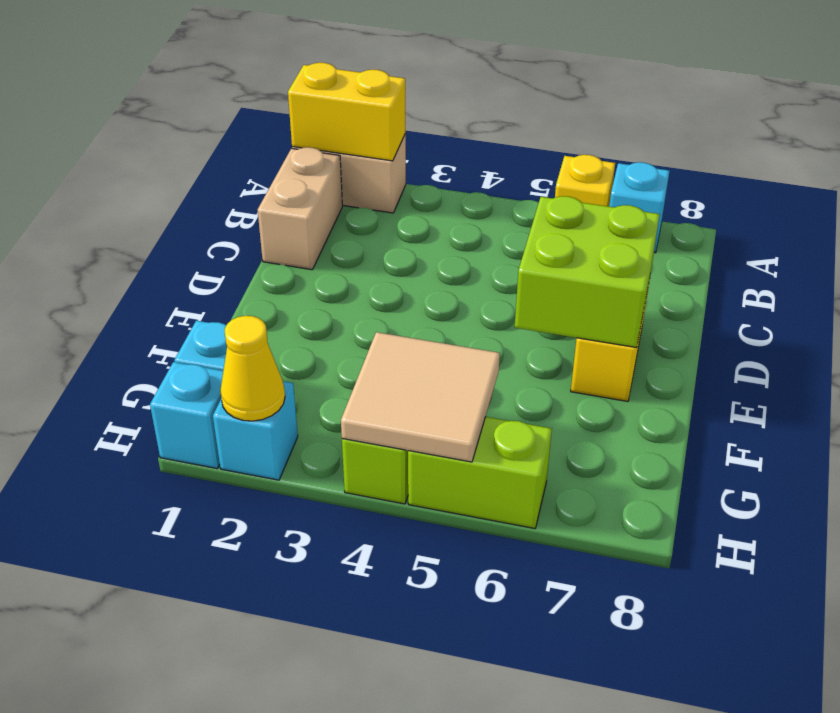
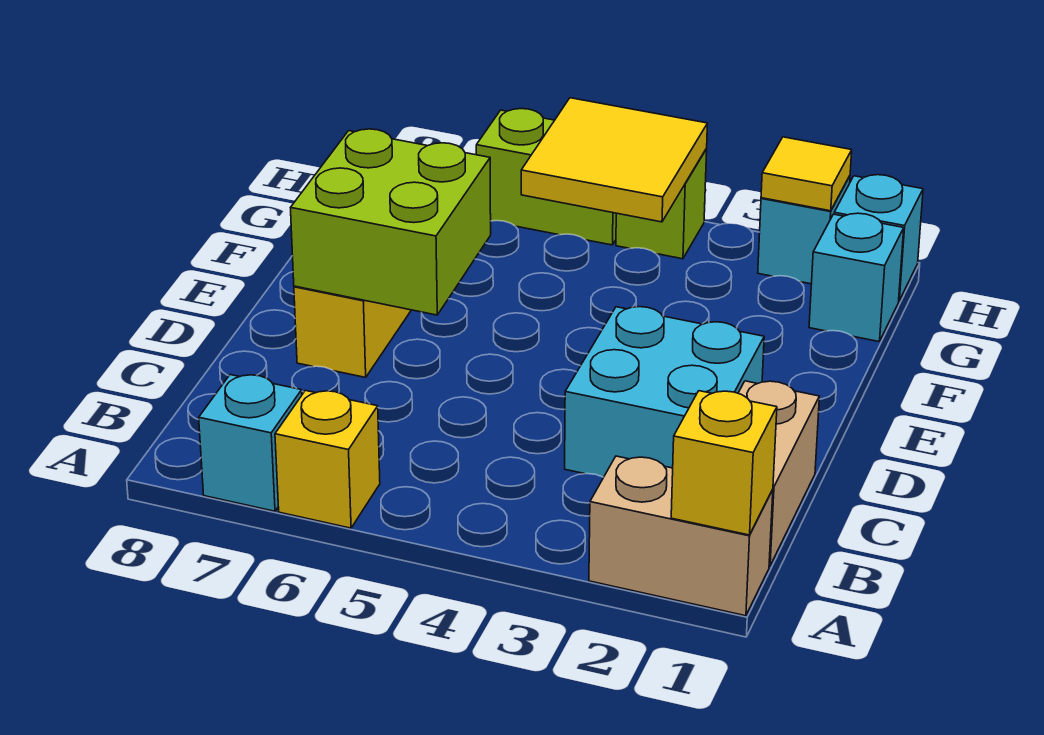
yellow 1x2 brick [288,63,406,161] -> yellow 1x1 brick [671,391,777,535]
none -> cyan 2x2 brick [565,307,764,477]
tan 2x2 tile [341,332,500,462] -> yellow 2x2 tile [521,98,707,222]
yellow 1x1 cone [220,316,285,421] -> yellow 1x1 tile [761,137,852,211]

